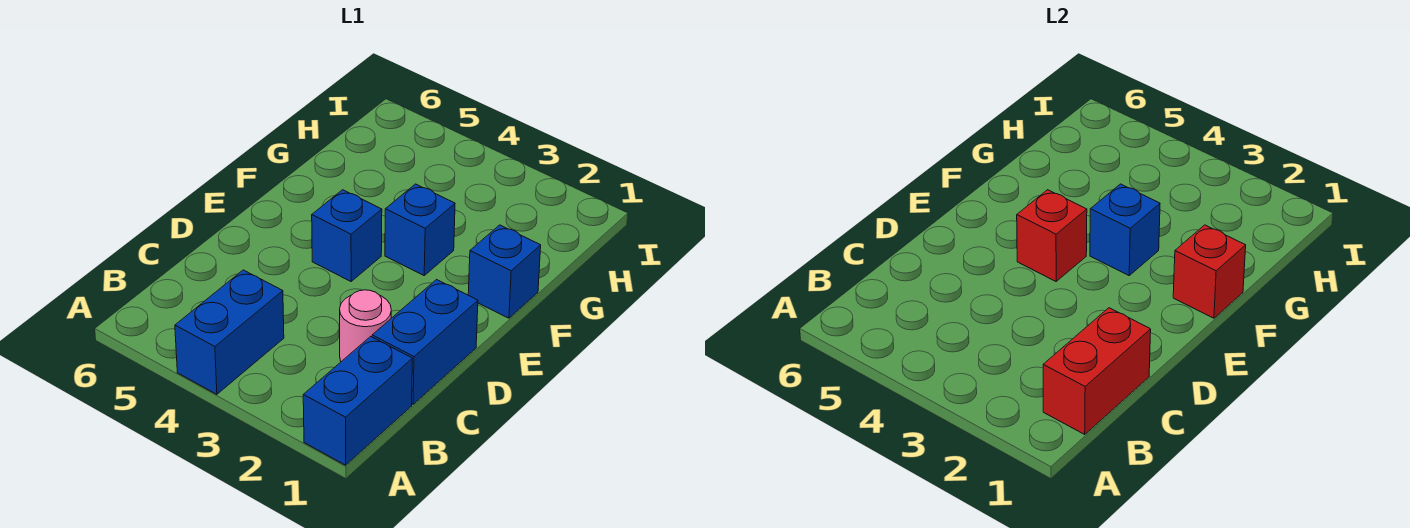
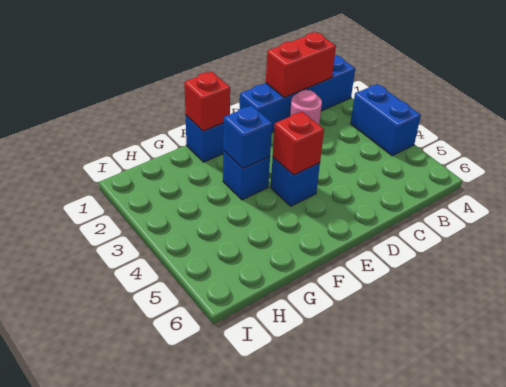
blue 1x2 brick [175,270,284,394] -> blue 1x2 brick turned to [350,84,421,156]

